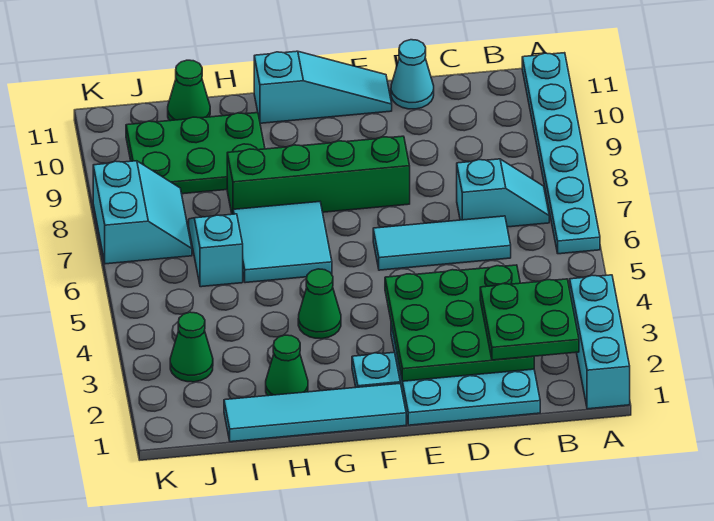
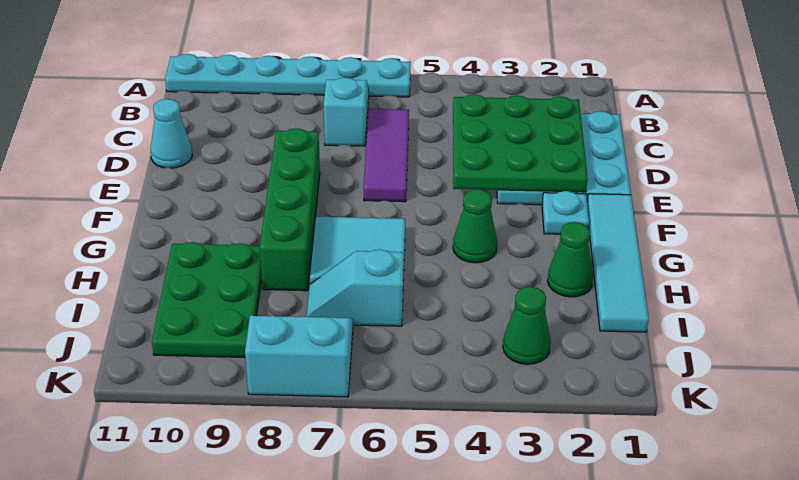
cyan 1x3 brick [570,275,630,409] -> none
green 2x2 plate [480,279,579,360] -> none
cyan 1x3 tile [373,216,511,270] -> purple 1x3 tile [364,109,409,202]
cyan 1x3 slope [254,51,392,123] -> none
green 1x1 cone [168,60,210,121] -> none

